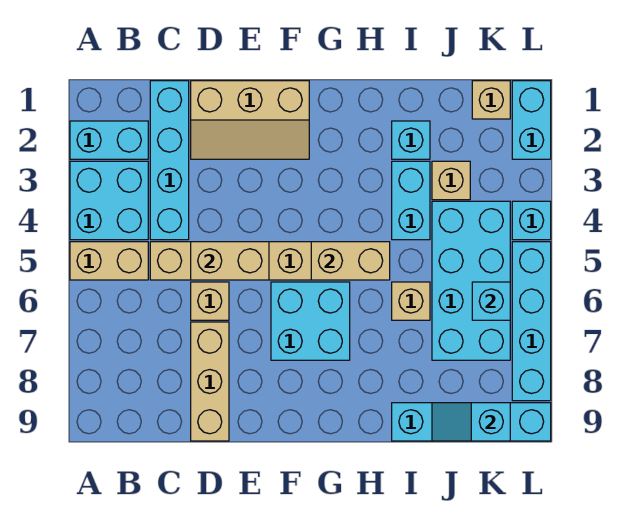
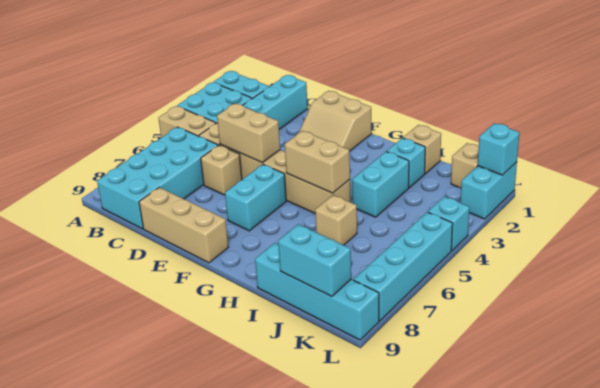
tan 2x3 slope [191,81,309,159] -> tan 2x2 slope [299,91,371,151]
tan 1x3 brick [191,322,229,441] -> tan 1x3 brick turned to [139,187,228,263]
cyan 2x2 brick [271,282,350,360] -> cyan 1x2 brick [225,164,286,231]
tan 1x1 brick [432,161,470,200] -> tan 1x1 brick moved to [403,125,441,174]
cyan 2x4 brick [432,201,510,360] -> cyan 2x4 brick moved to [97,127,218,229]
cyan 1x2 slope [432,403,510,441] -> cyan 1x2 brick [278,224,351,297]
cyan 1x1 brick [472,282,510,320] -> cyan 1x1 brick moved to [478,123,519,175]

